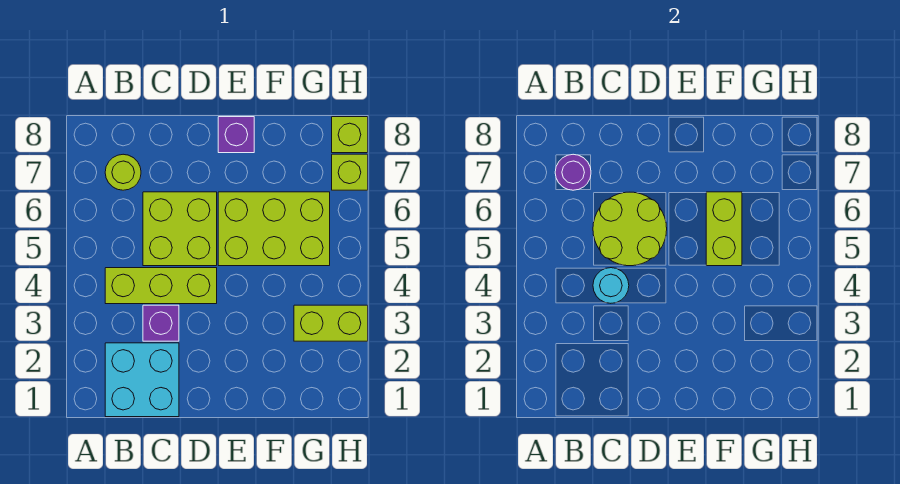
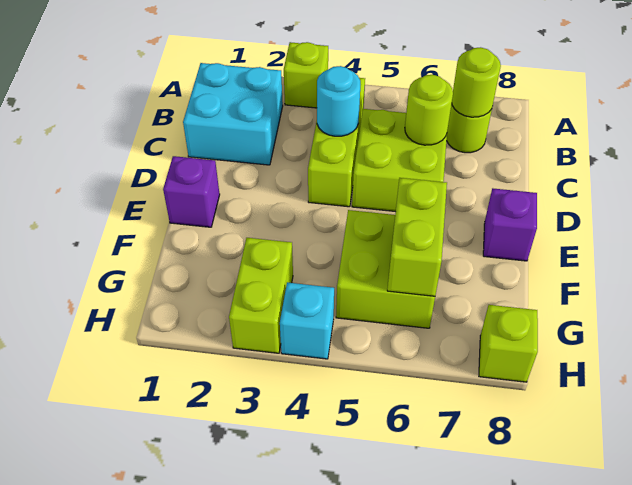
purple 1x1 round brick [555,154,591,190] -> lime 1x1 round brick [452,47,501,117]
purple 1x1 brick [143,305,179,341] -> purple 1x1 brick moved to [163,156,220,227]
lime 2x2 round brick [593,192,667,266] -> lime 1x1 round brick [405,75,453,145]
lime 2x3 brick [218,192,330,266] -> lime 2x2 brick [336,210,435,328]
lime 1x2 brick [706,192,742,266] -> lime 1x2 brick turned to [387,178,447,296]
none -> cyan 1x1 brick [280,282,334,359]
lime 1x1 brick [332,154,368,190] -> lime 1x1 brick moved to [284,42,328,108]

